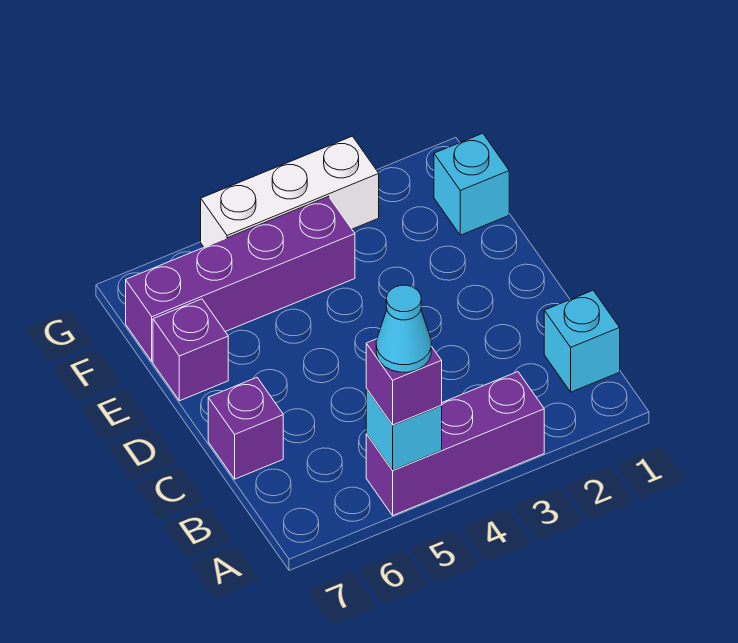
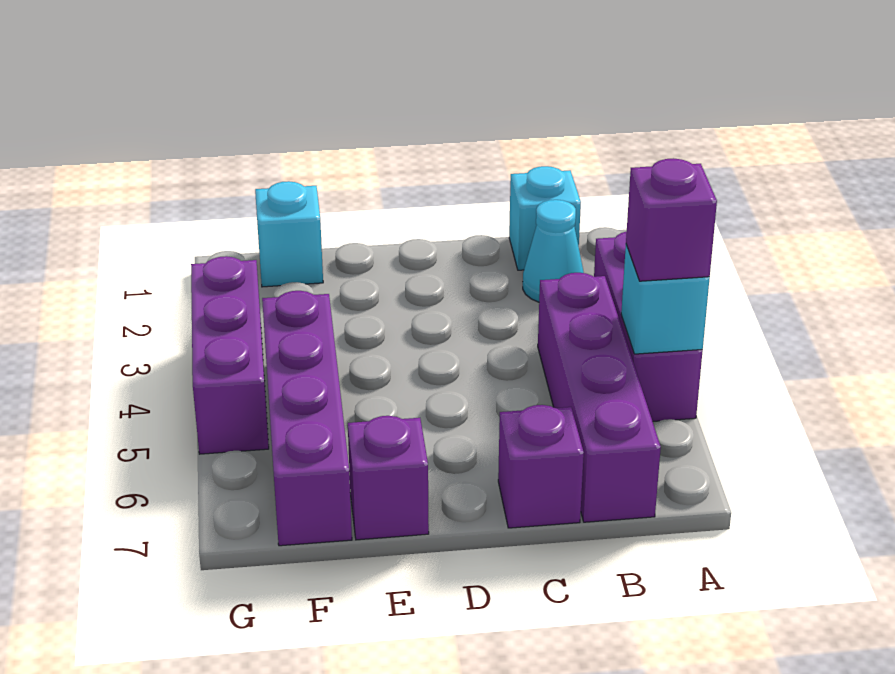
cyan 1x1 cone [376,285,431,372] -> cyan 1x1 cone moved to [523,200,584,302]
none -> purple 1x4 brick [538,273,661,522]
white 1x3 brick [201,136,379,247] -> purple 1x3 brick [191,256,269,454]

